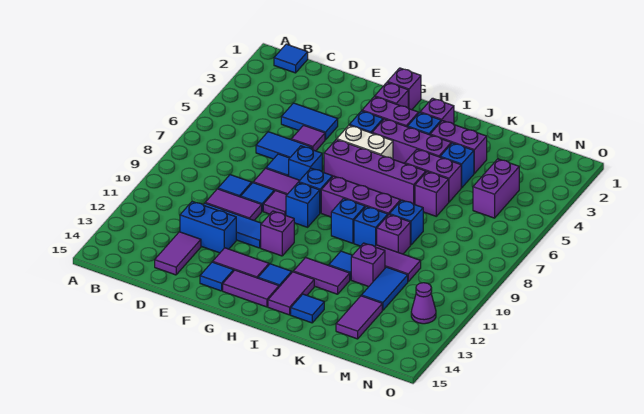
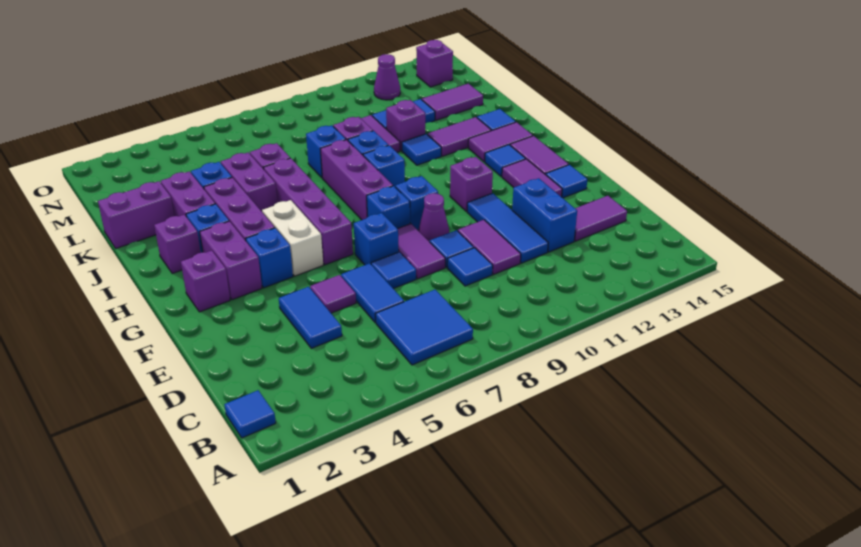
none -> blue 2x2 tile [376,290,473,365]
purple 1x1 tile [263,191,287,215] -> purple 1x1 cone [418,193,449,242]
purple 1x1 brick [388,68,421,110] -> purple 1x1 brick moved to [416,40,453,87]
purple 1x2 tile [293,258,350,294] -> purple 1x2 tile turned to [427,117,491,156]
purple 1x2 brick [473,159,519,218] -> purple 1x2 brick moved to [98,181,174,248]

